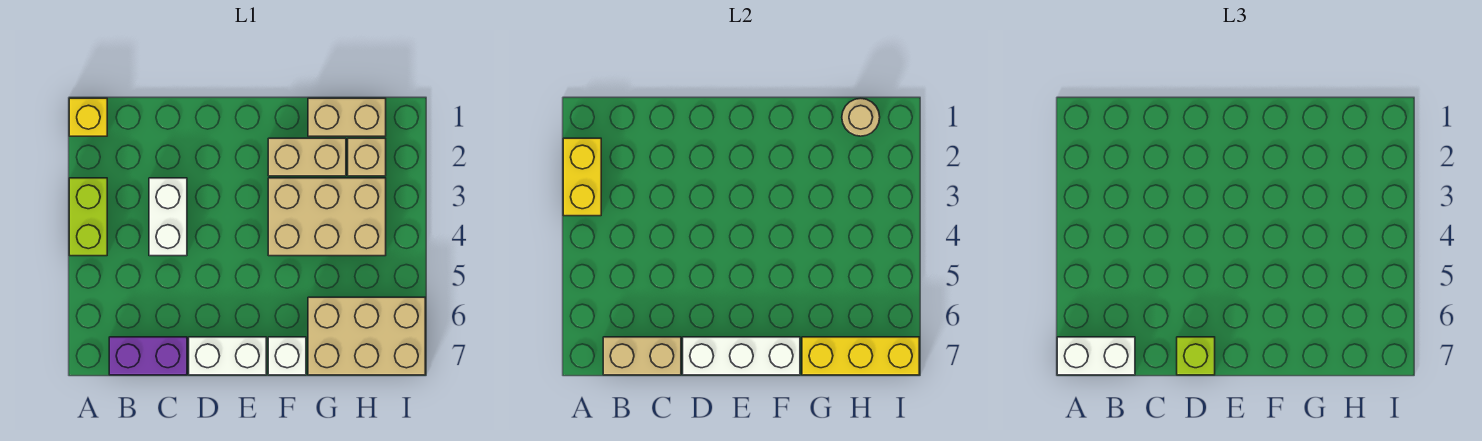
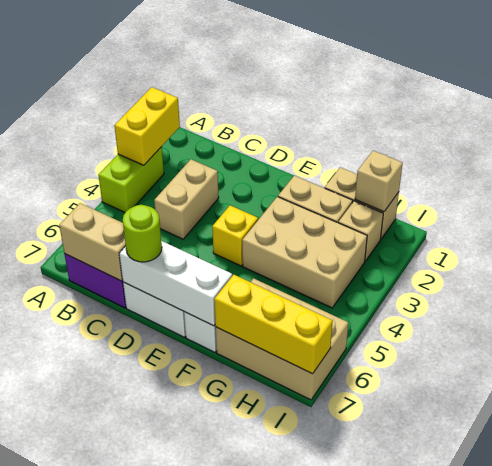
yellow 1x1 brick [69,98,107,136] -> yellow 1x1 brick moved to [212,205,258,266]
white 1x2 brick [1057,337,1135,375] -> none
white 1x2 brick [149,178,187,256] -> tan 1x2 brick [154,159,219,239]
lime 1x1 brick [1177,337,1215,375] -> lime 1x1 round brick [123,205,162,262]
tan 1x1 round brick [842,98,880,136] -> tan 1x1 brick [355,151,403,212]

